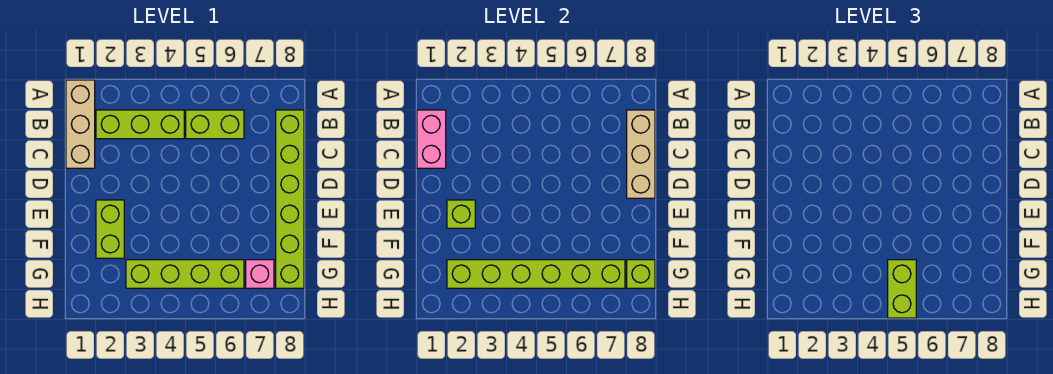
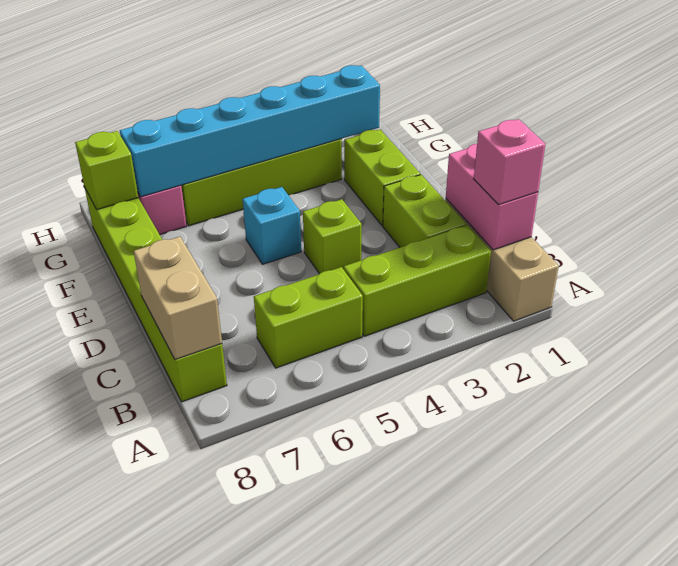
none -> pink 1x1 brick [474,119,545,205]
tan 1x3 brick [627,110,655,198] -> tan 1x2 brick [134,237,222,360]
lime 1x1 brick [447,200,475,228] -> lime 1x1 brick moved to [303,199,362,274]
none -> cyan 1x1 brick [243,187,301,264]
lime 1x6 brick [447,260,625,288] -> cyan 1x6 brick [120,65,380,197]
lime 1x2 brick [888,260,916,318] -> lime 1x2 brick moved to [383,175,466,247]

